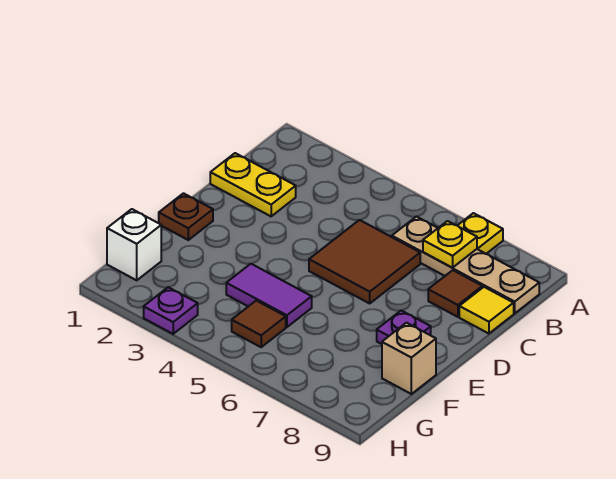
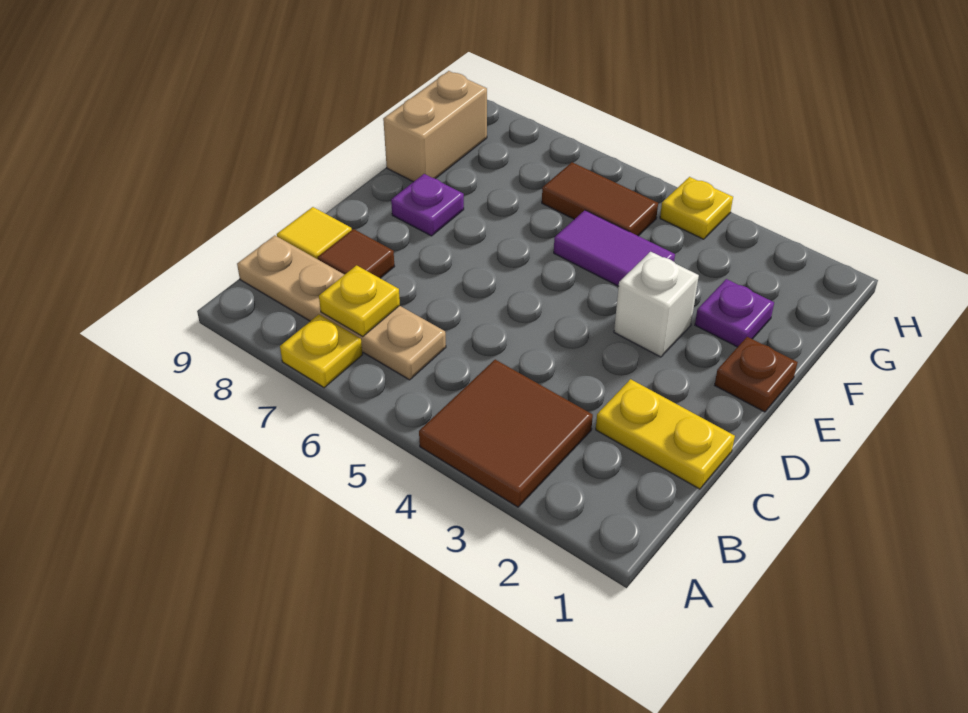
brown 2x2 tile [309,220,420,303] -> brown 2x2 tile moved to [419,360,593,507]
tan 1x1 brick [382,323,436,394] -> tan 1x2 brick [383,71,487,182]
white 1x1 brick [107,209,161,280] -> white 1x1 brick moved to [614,252,699,357]
brown 1x1 tile [232,301,286,347] -> brown 1x2 tile [542,162,658,236]
purple 1x1 plate [144,287,198,334] -> purple 1x1 plate moved to [695,279,774,347]
none -> yellow 1x1 plate [660,177,733,239]

